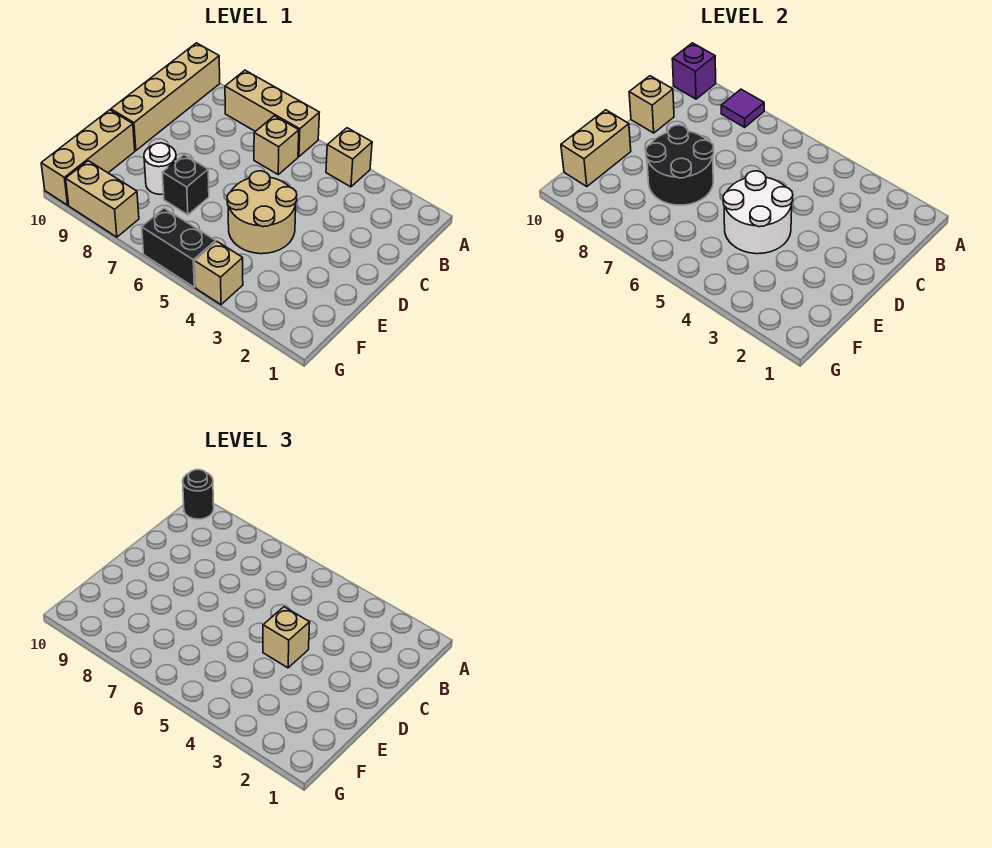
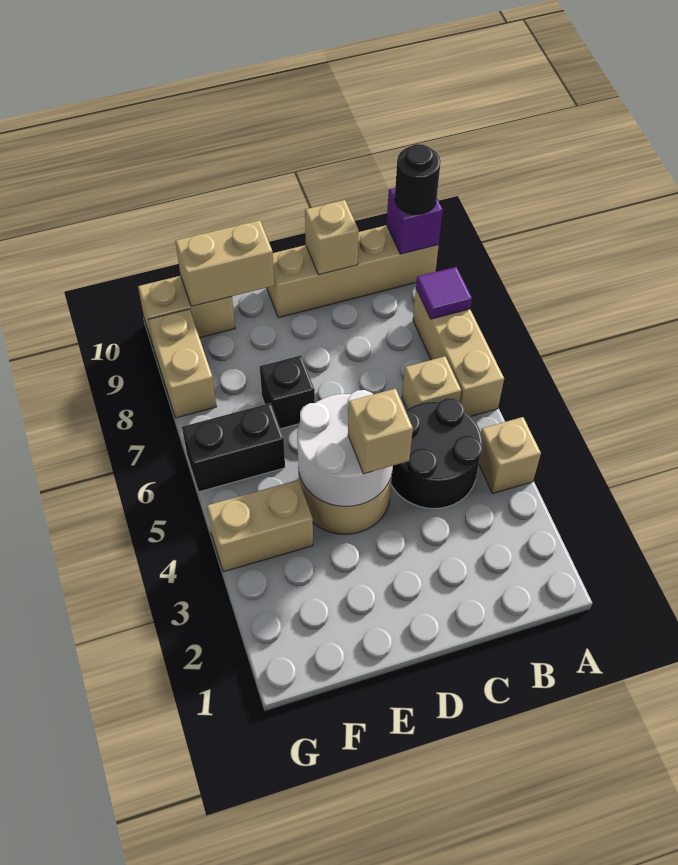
black 2x2 round brick [646,125,714,205] -> black 2x2 round brick moved to [391,398,482,509]
white 1x1 round brick [144,143,176,195] -> none
tan 1x3 brick [41,110,135,205] -> tan 1x2 brick [138,276,235,348]
tan 1x1 brick [195,242,243,305] -> tan 1x2 brick [207,480,313,572]
black 1x2 brick [142,208,216,287] -> black 1x2 brick turned to [182,403,285,492]

